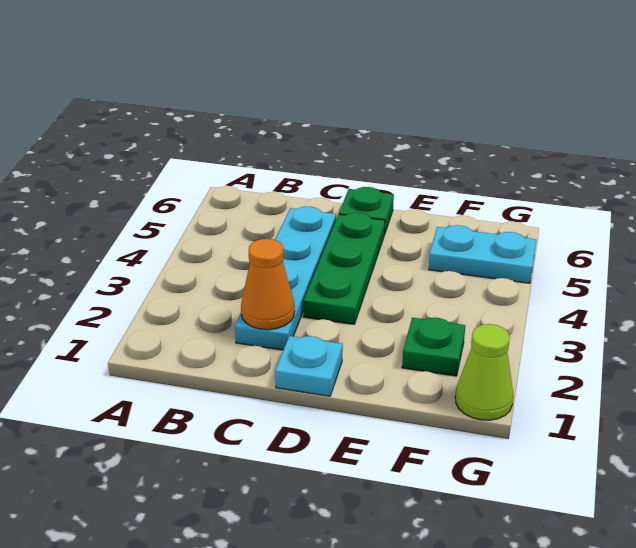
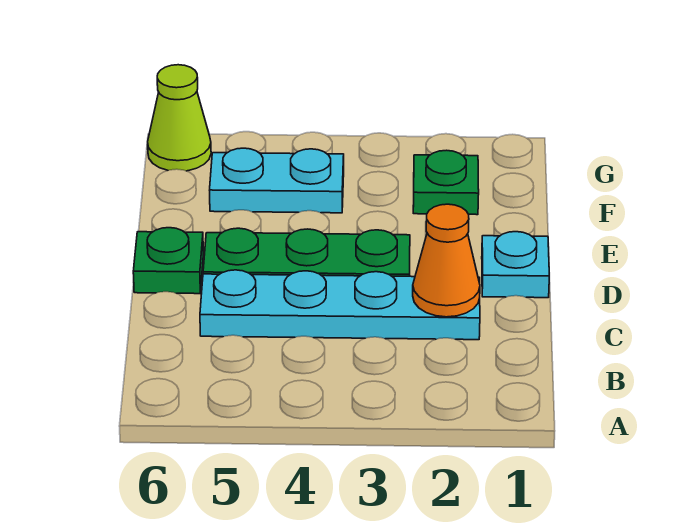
cyan 1x2 plate [429,225,536,283] -> cyan 1x2 plate turned to [210,148,344,213]
lime 1x1 cone [455,324,513,420] -> lime 1x1 cone moved to [148,65,211,171]

